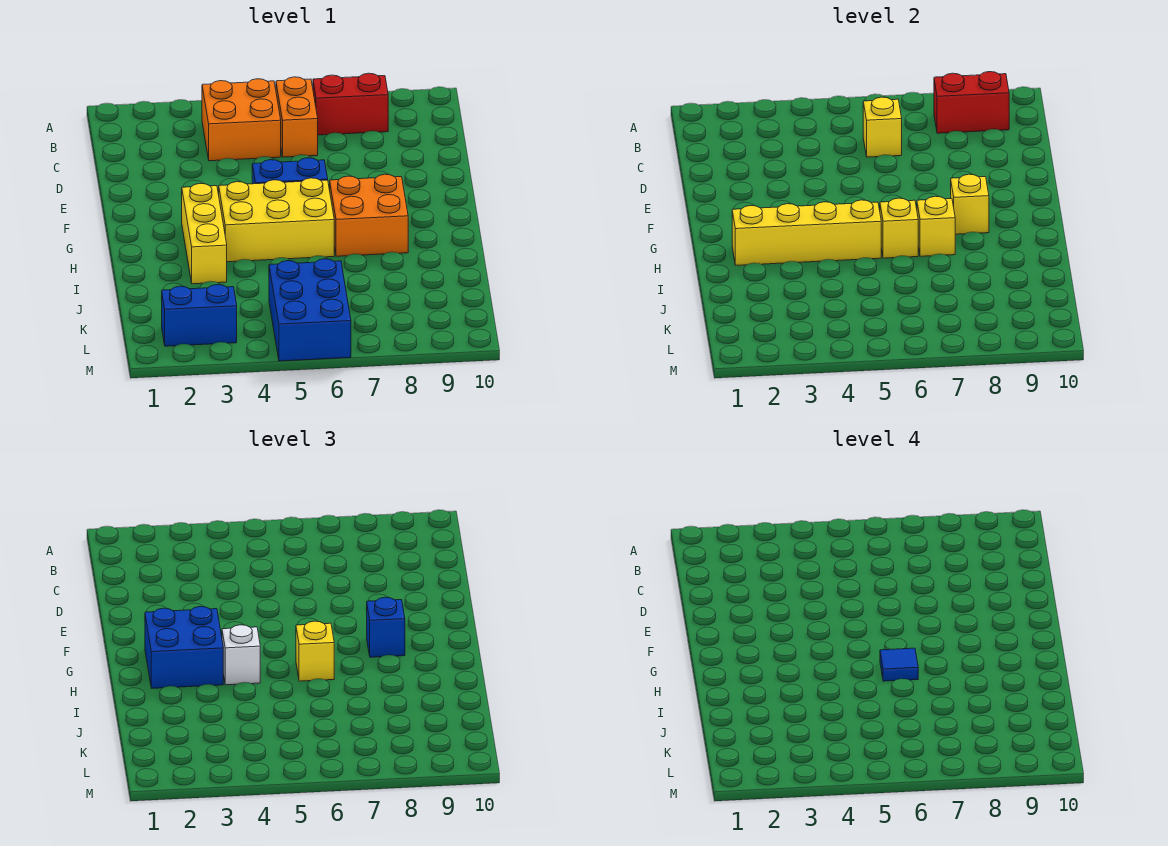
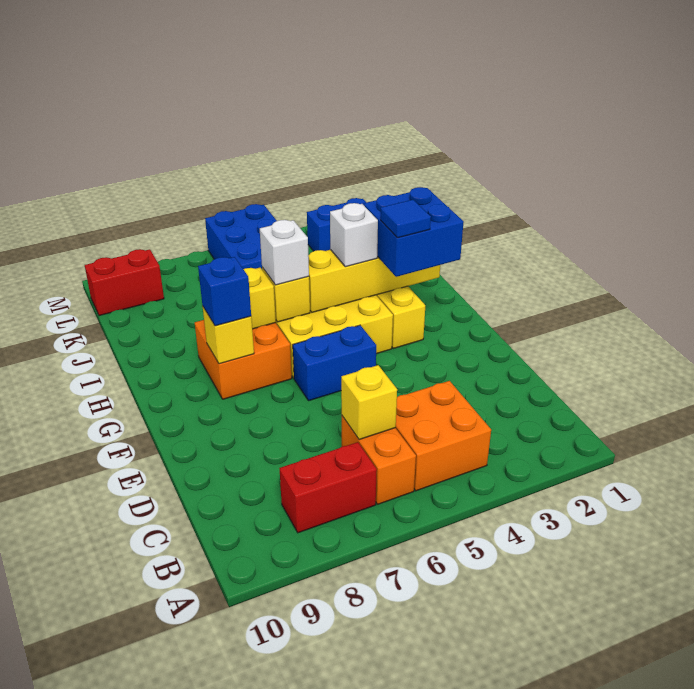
red 1x2 brick [934,72,1009,133] -> red 1x2 brick moved to [85,249,164,316]
yellow 1x1 brick [296,621,334,681] -> white 1x1 brick [260,220,309,285]
blue 1x1 tile [880,648,918,681] -> blue 1x1 tile moved to [381,200,431,238]

